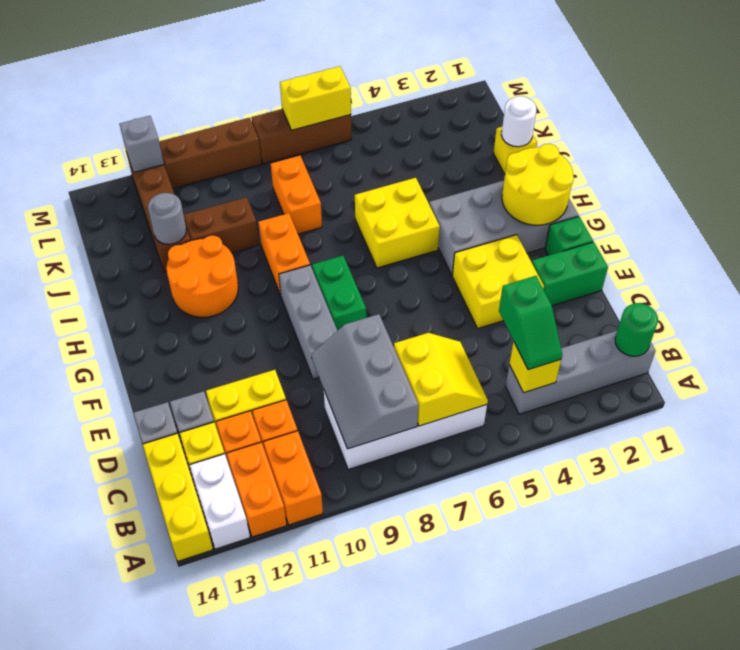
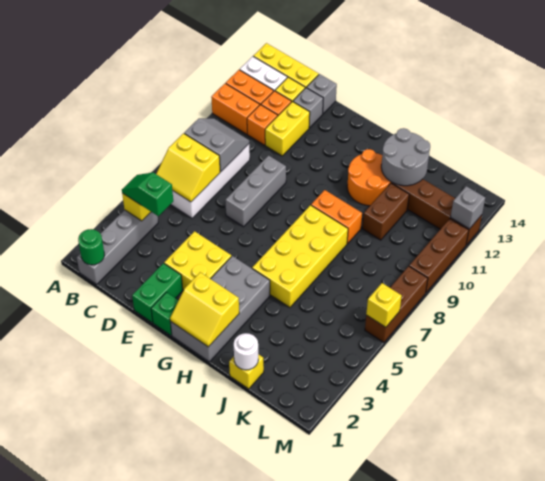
grey 2x3 slope [312,314,419,449] -> grey 2x2 slope [184,118,249,172]
grey 1x3 brick [279,265,337,379] -> grey 1x3 brick turned to [225,155,286,227]
green 1x2 brick [312,256,366,331] -> none
yellow 2x2 round brick [502,144,574,225] -> yellow 2x2 slope [170,272,239,347]
yellow 2x2 brick [355,178,440,268] -> yellow 2x4 brick [252,205,348,307]
orange 1x2 brick [271,156,322,234] -> none
grey 1x1 round brick [148,193,186,244] -> grey 2x2 round brick [381,128,430,186]
yellow 1x2 brick [280,66,351,130] -> yellow 1x1 brick [366,283,402,327]

